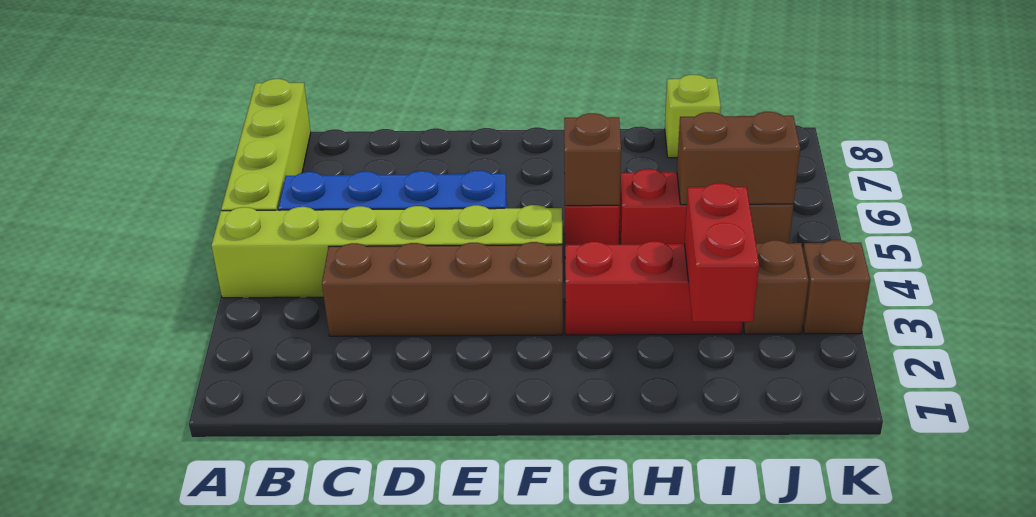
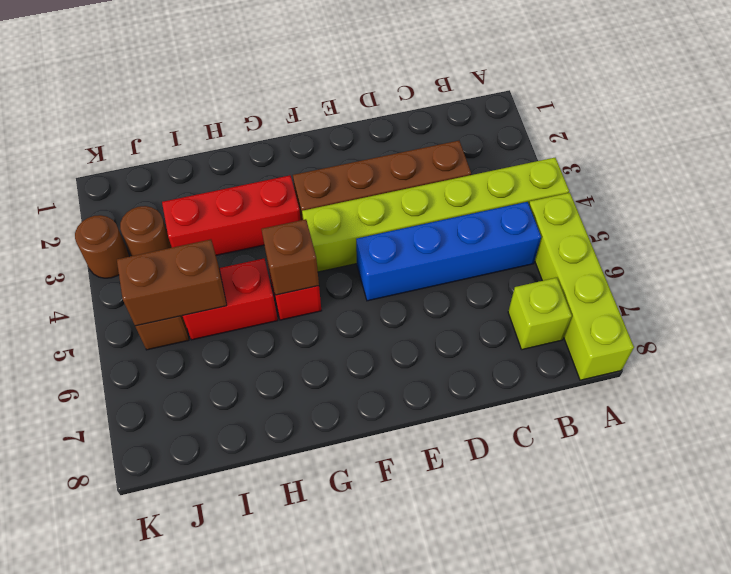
red 1x2 brick [684,183,759,322] -> none
lime 1x1 brick [665,75,721,158] -> lime 1x1 brick moved to [508,278,572,350]
brown 1x1 brick [743,240,809,334] -> brown 1x1 round brick [120,206,172,256]
brown 1x1 brick [803,240,870,334] -> brown 1x1 round brick [75,215,129,278]

